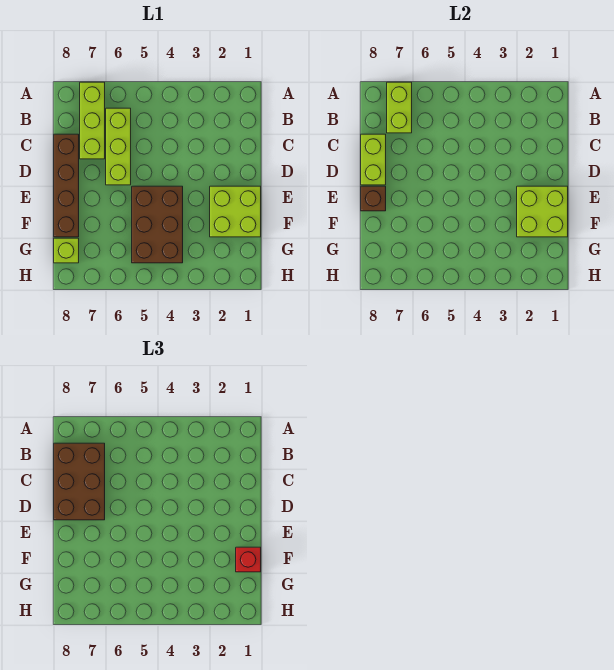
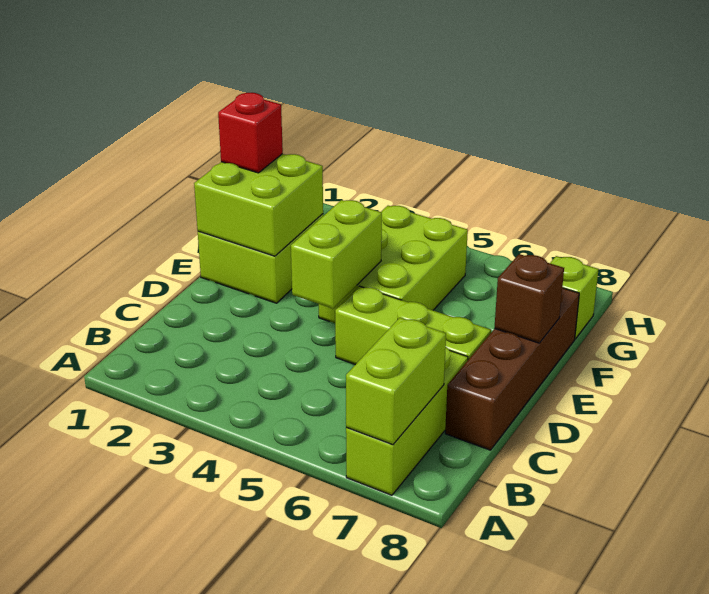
lime 1x3 brick [106,108,131,185] -> lime 1x3 brick turned to [335,286,491,365]
brown 2x3 brick [54,443,105,520] -> none
lime 1x2 brick [361,134,386,185] -> lime 1x2 brick moved to [291,200,382,309]
brown 2x3 brick [132,186,183,263] -> lime 2x3 brick [319,206,468,323]

